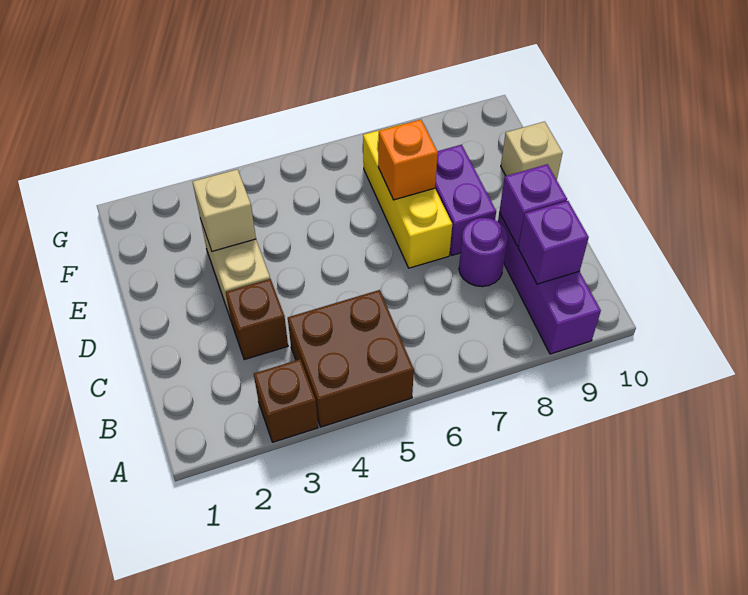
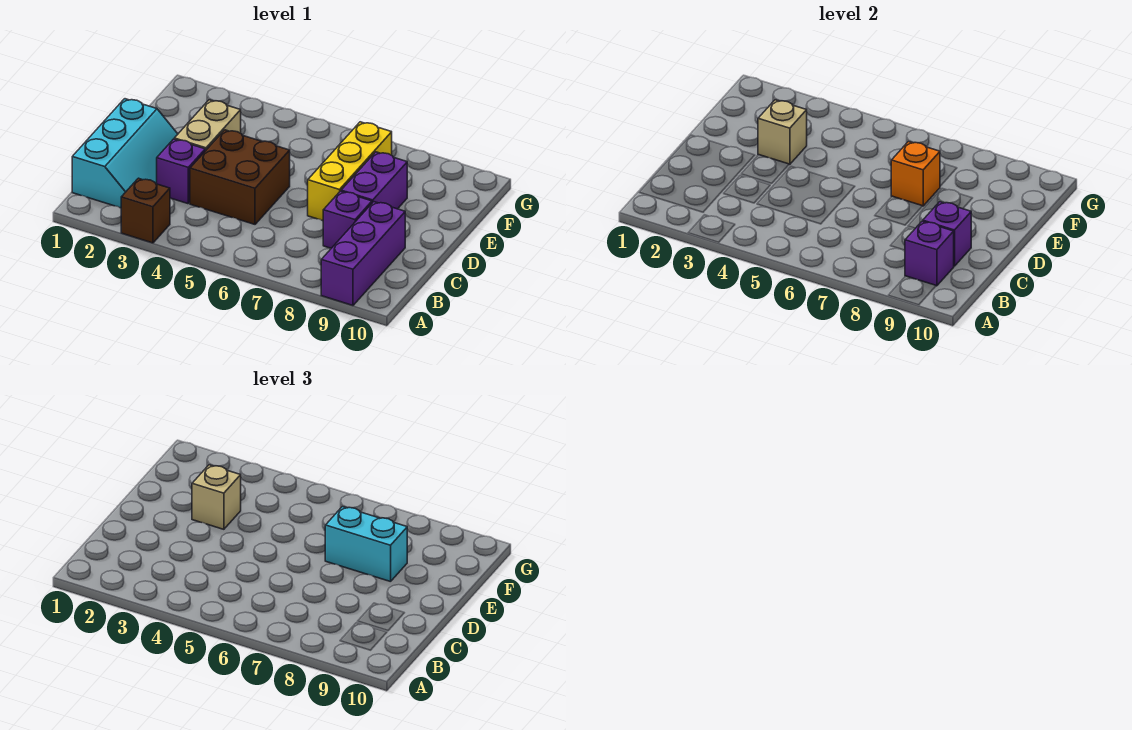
brown 2x2 brick [288,290,414,427] -> brown 2x2 brick moved to [190,130,290,224]
none -> cyan 2x3 slope [72,99,178,208]
brown 1x1 brick [226,279,288,360] -> purple 1x1 brick [157,139,205,204]
purple 1x1 round brick [459,218,508,287] -> purple 1x1 brick [323,191,372,248]
none -> cyan 1x2 brick [325,507,407,582]
tan 1x1 brick [501,122,563,180] -> tan 1x1 brick moved to [192,465,241,529]

